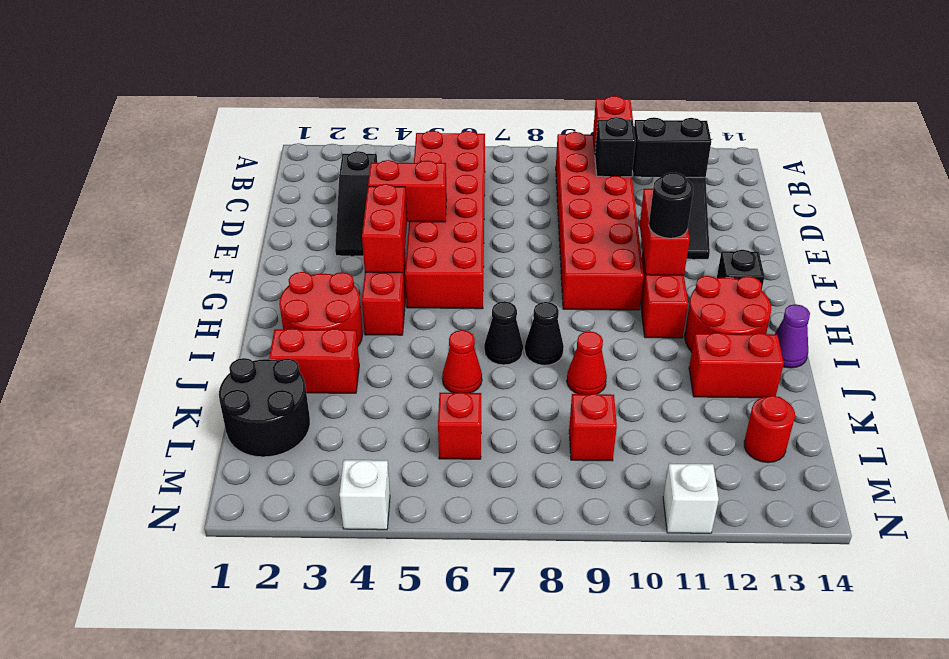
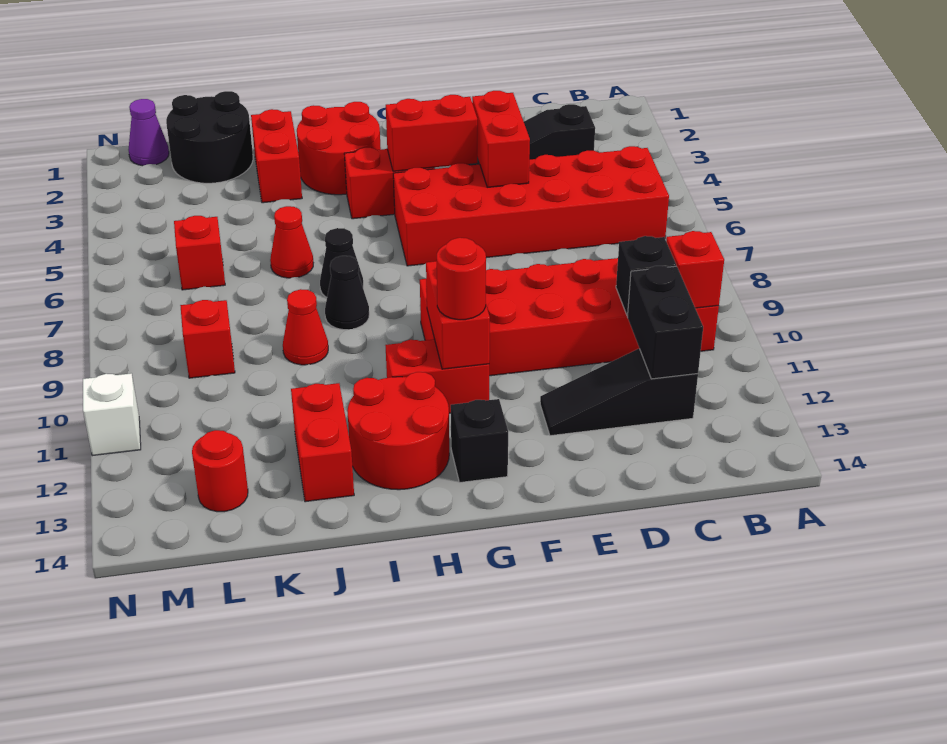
red 1x2 brick [640,189,690,275] -> red 1x2 brick turned to [426,261,490,369]
black 1x1 round brick [649,173,694,238] -> red 1x1 round brick [437,238,486,320]
purple 1x1 cone [775,304,810,368] -> purple 1x1 cone moved to [128,99,169,166]
white 1x1 brick [339,460,390,530] -> none

